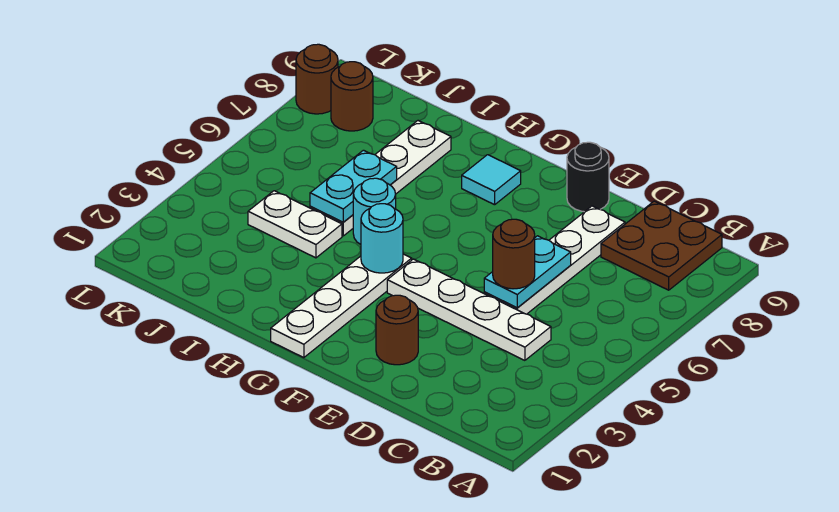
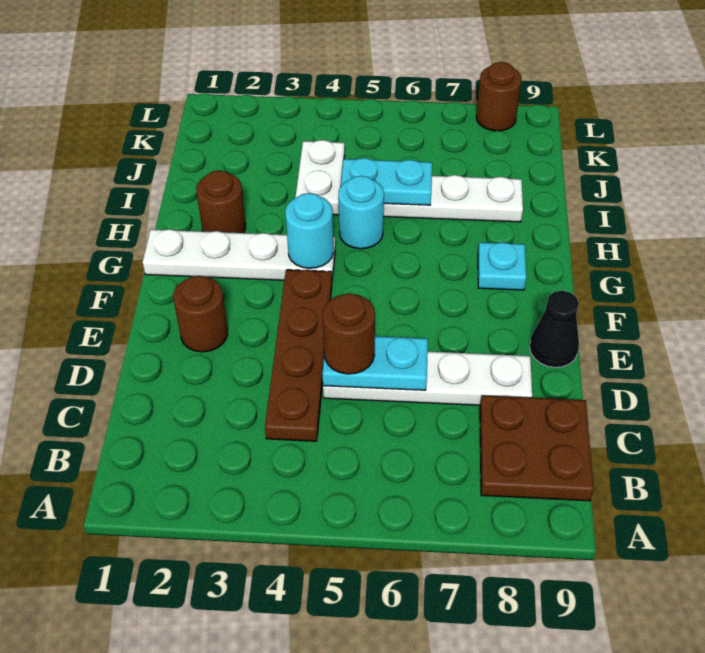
white 1x4 plate [387,259,551,360] -> brown 1x4 plate [265,270,332,441]
black 1x1 round brick [567,142,609,212] -> black 1x1 cone [530,291,579,367]
cyan 1x1 tile [462,155,521,205] -> cyan 1x1 plate [478,242,526,290]
brown 1x1 round brick [331,62,373,131] -> brown 1x1 round brick moved to [196,170,246,233]

